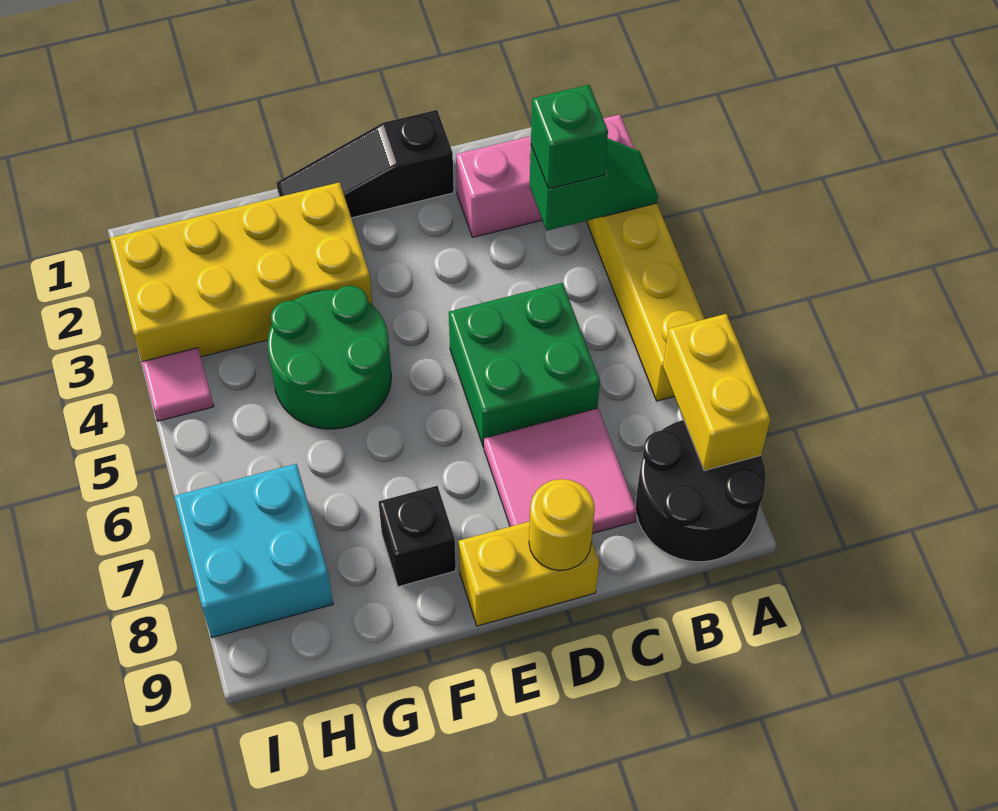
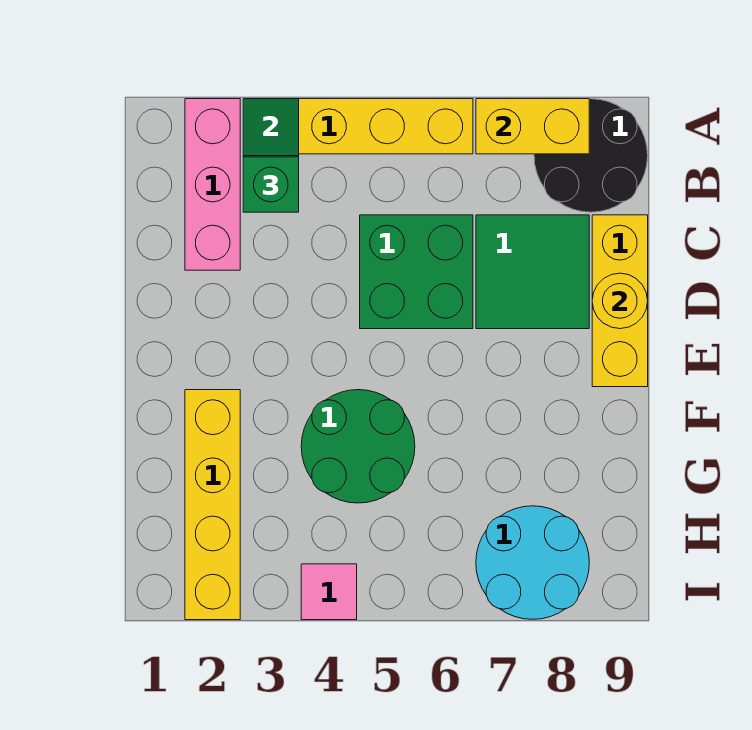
pink 2x2 tile [484,408,637,534] -> green 2x2 tile [476,215,589,329]
black 1x3 slope [276,110,454,218] -> none
yellow 1x2 brick [459,521,599,626] -> yellow 1x3 brick [592,215,648,387]
yellow 2x4 brick [110,182,373,362] -> yellow 1x4 brick [185,390,240,620]
black 1x1 brick [379,486,456,587] -> none
cyan 2x2 brick [174,464,333,638] -> cyan 2x2 round brick [476,506,589,619]

